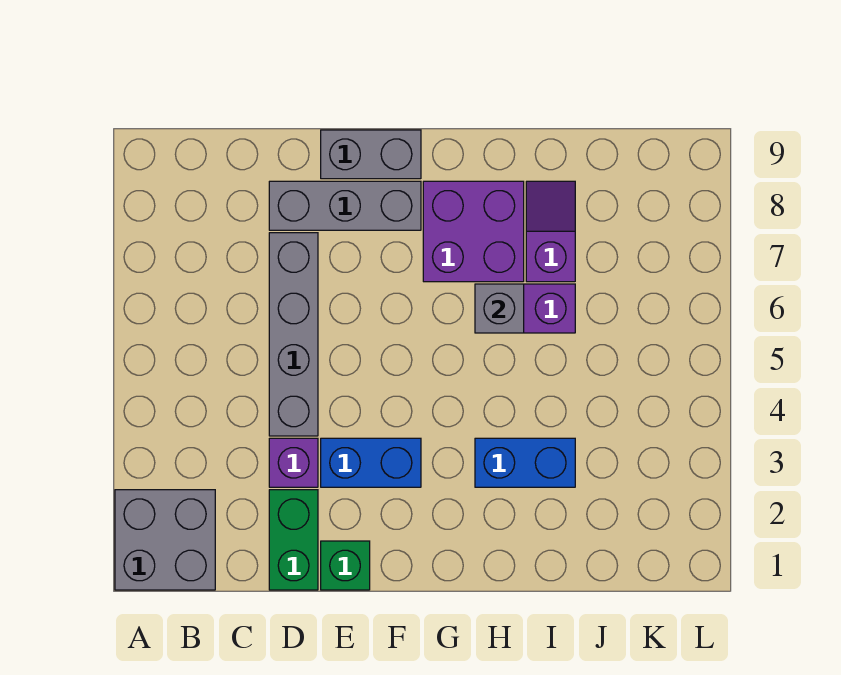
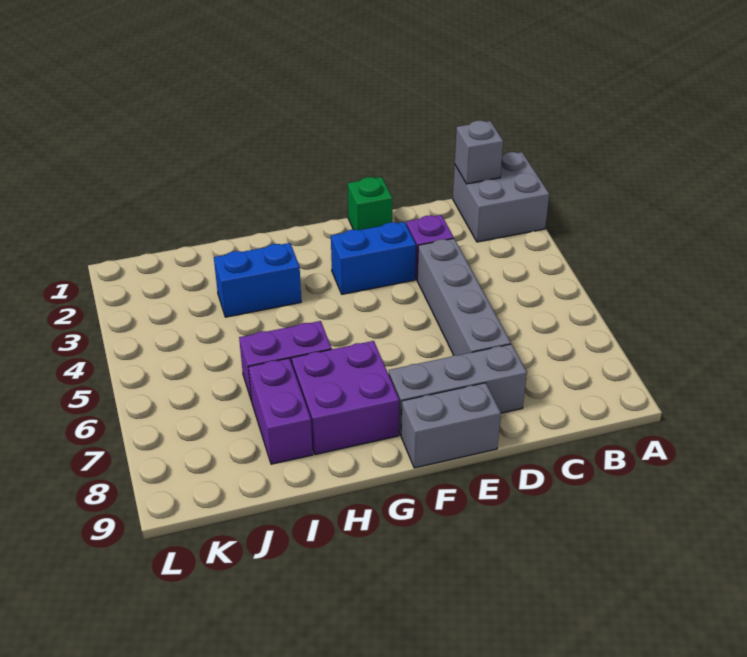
green 1x2 brick [269,490,318,590] -> none
grey 1x1 brick [475,284,524,333] -> grey 1x1 brick moved to [455,121,503,184]
purple 1x2 slope [526,181,575,282] -> purple 1x2 brick [248,358,313,464]

